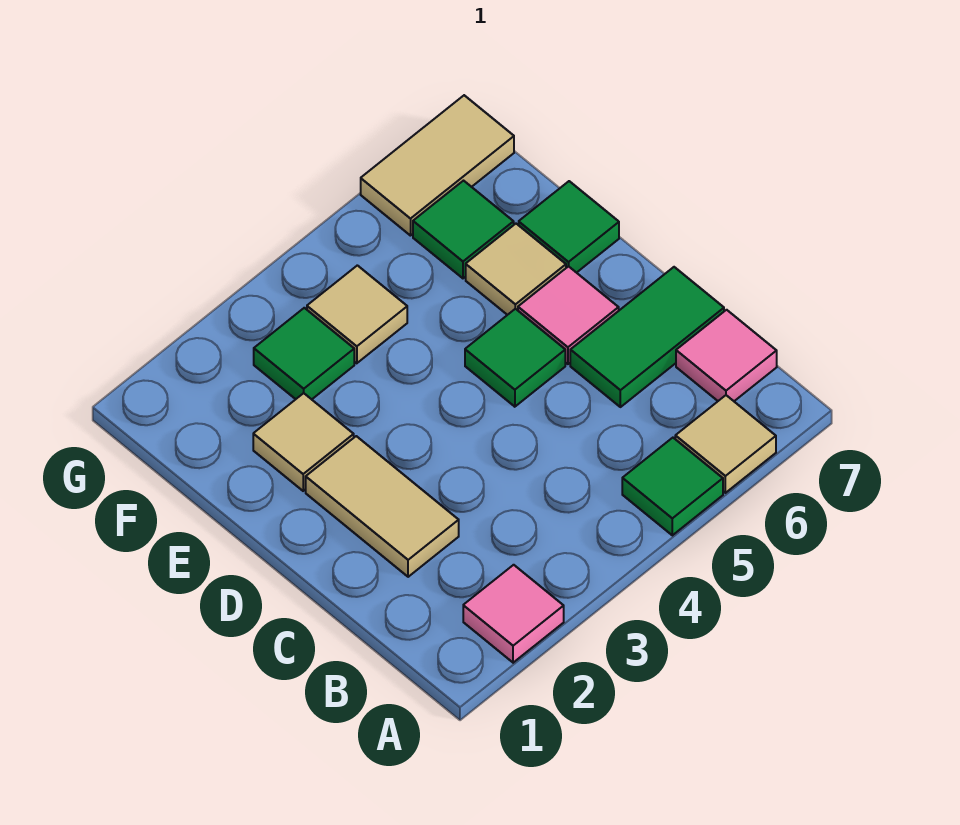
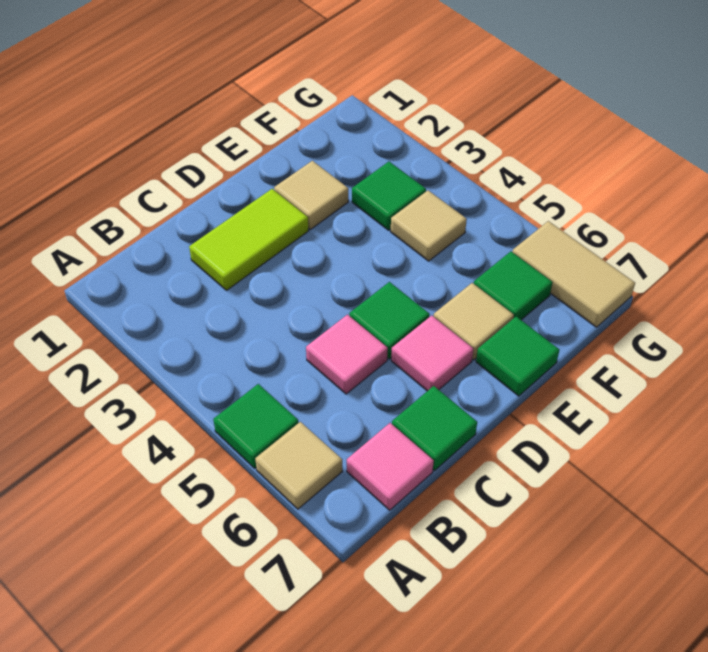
pink 1x1 tile [463,565,564,663] -> pink 1x1 tile moved to [306,315,388,394]
tan 1x2 tile [306,436,459,577] -> lime 1x2 tile [189,189,308,290]
green 1x2 tile [570,267,724,407] -> green 1x1 tile [392,386,477,471]

